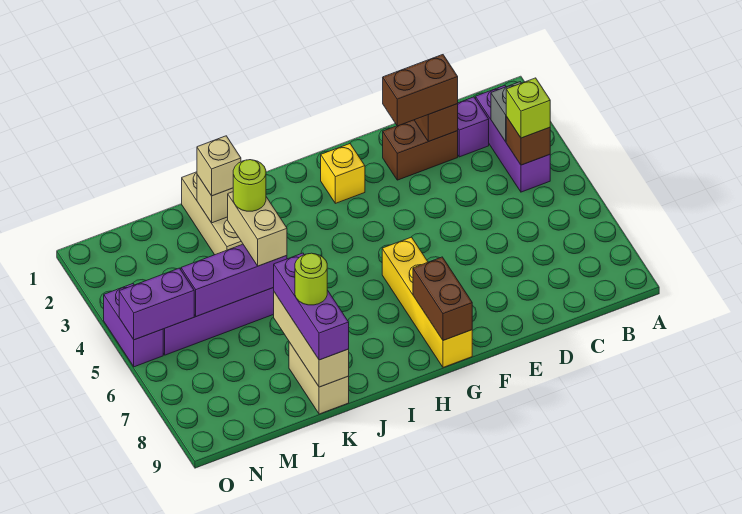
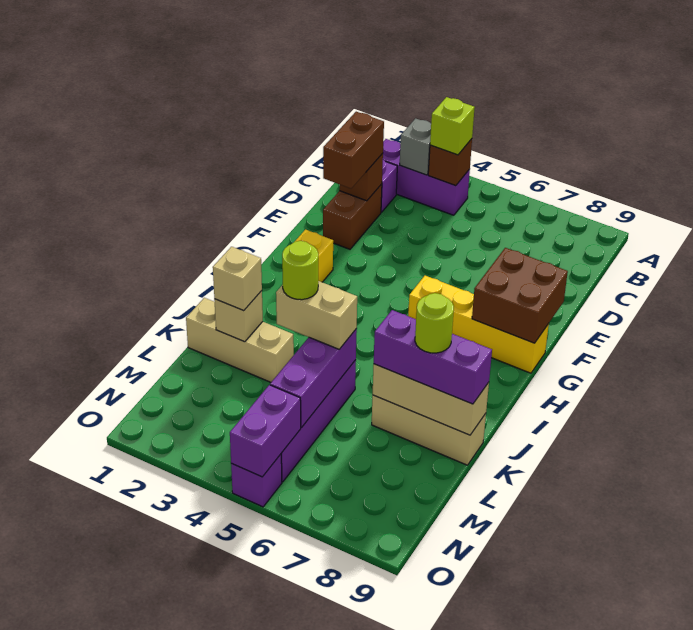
brown 1x2 brick [413,257,472,341] -> brown 2x2 brick [472,248,568,343]
tan 1x2 brick [289,342,349,414] -> tan 1x3 brick [372,395,486,465]
purple 1x2 brick [104,284,163,367] -> purple 1x1 brick [231,454,282,507]

